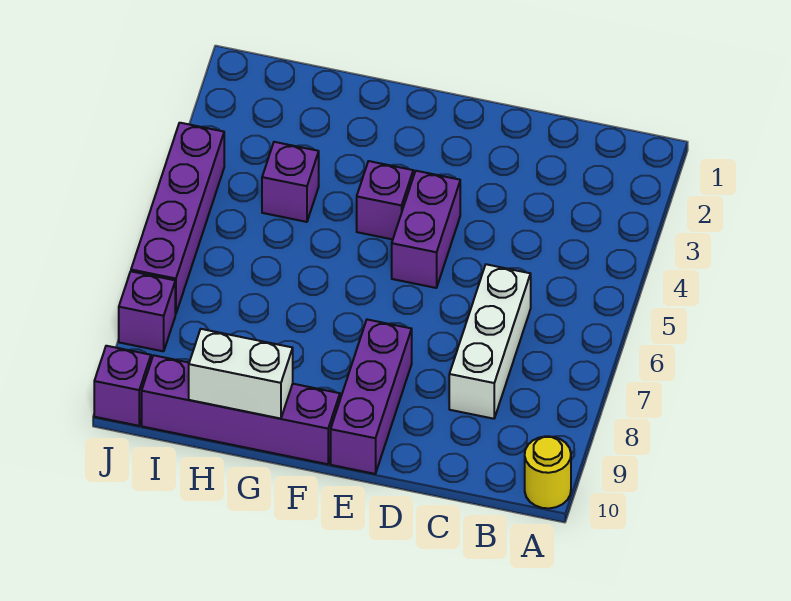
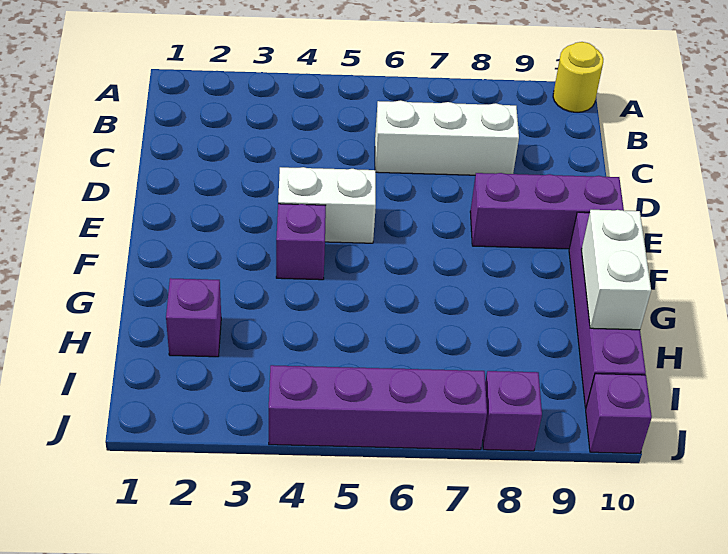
purple 1x2 brick [392,171,460,288] -> white 1x2 brick [278,167,376,243]
purple 1x1 brick [262,142,319,222] -> purple 1x1 brick moved to [166,278,221,357]

